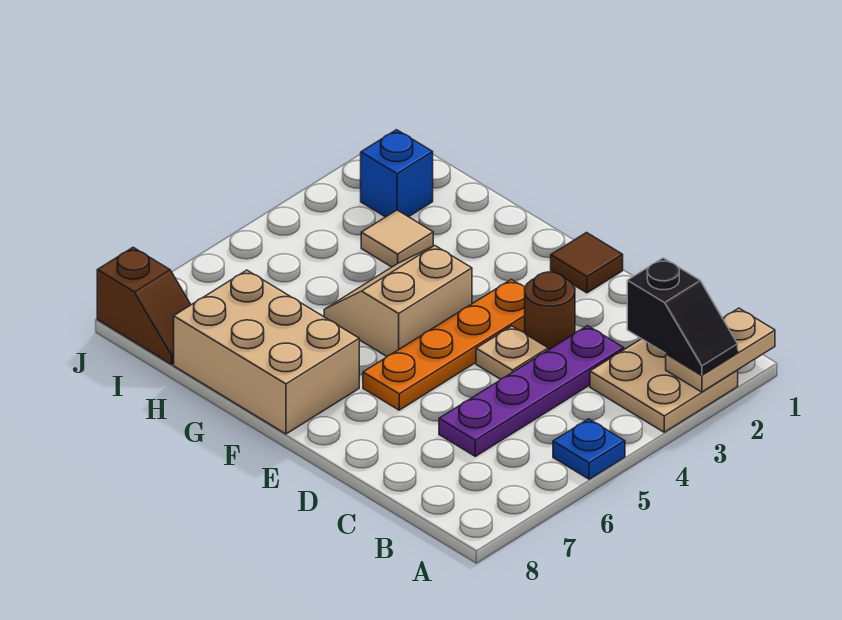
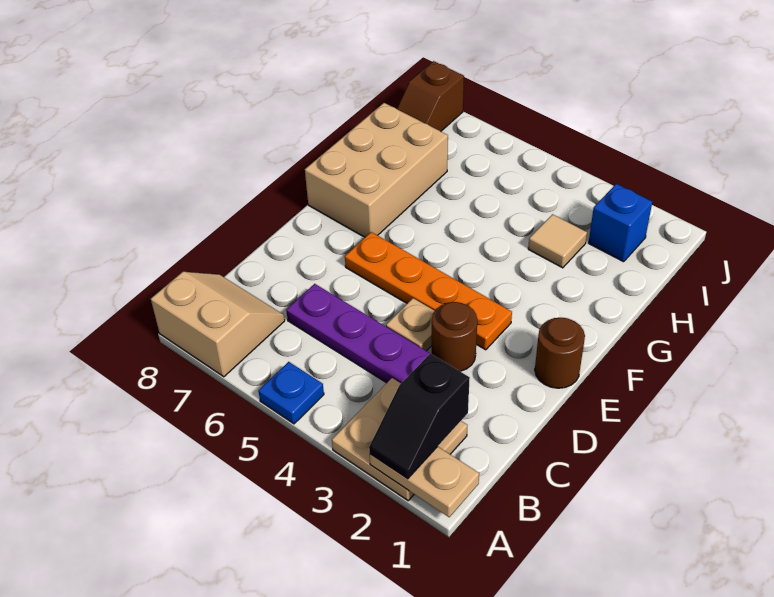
brown 1x1 tile [551,233,623,293] -> brown 1x1 round brick [535,318,585,388]
tan 2x2 slope [324,246,472,356] -> tan 2x2 slope moved to [151,272,285,377]

